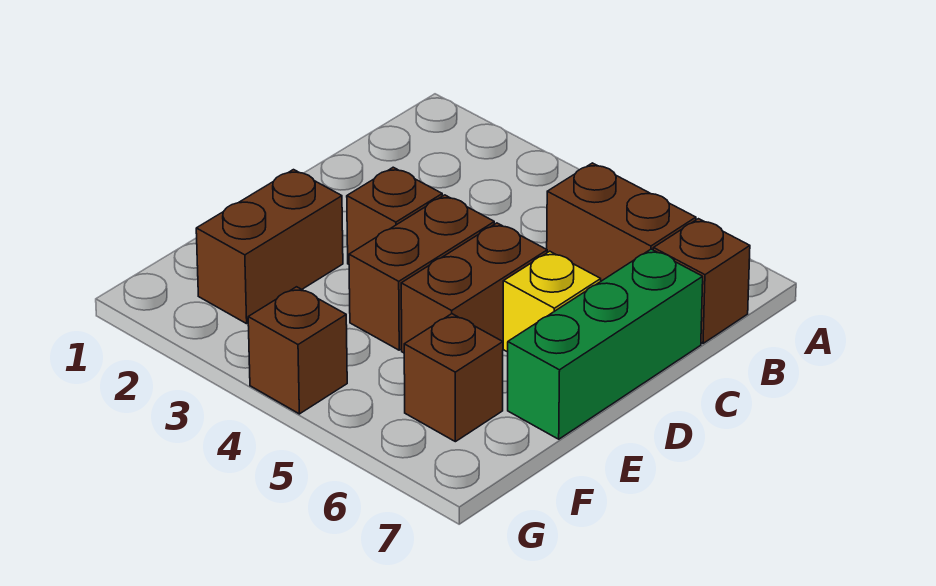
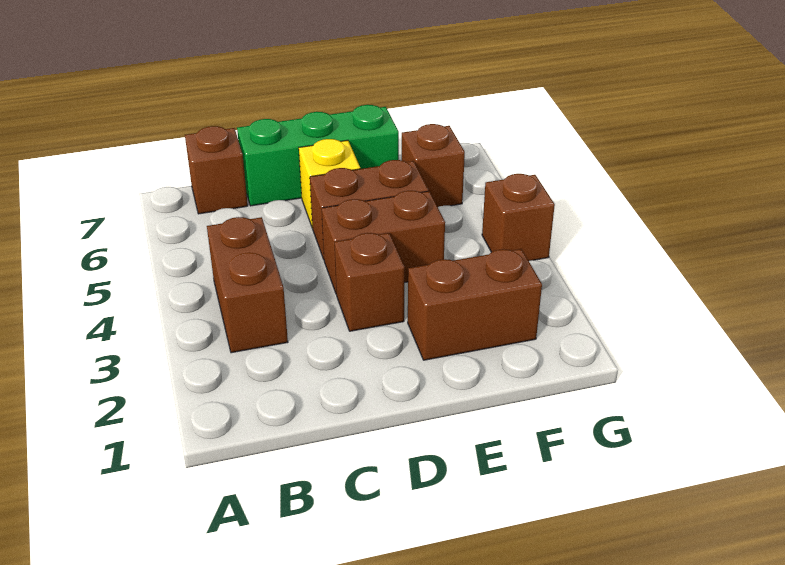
brown 1x2 brick [547,163,696,281] -> brown 1x2 brick moved to [207,217,288,353]

